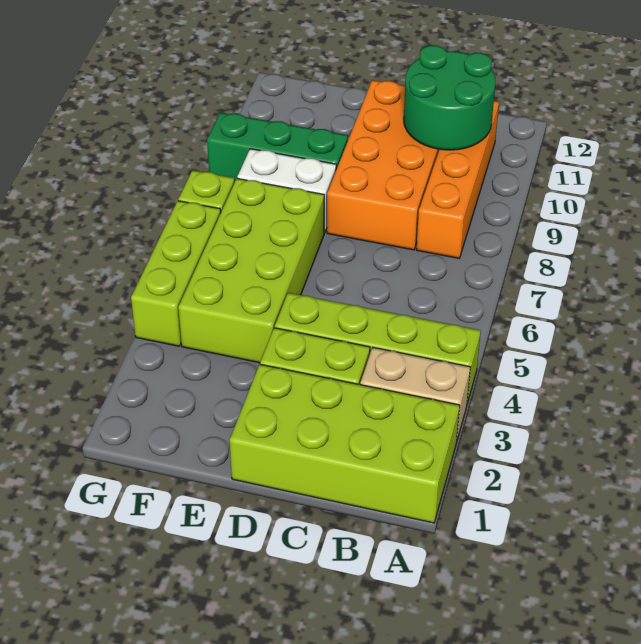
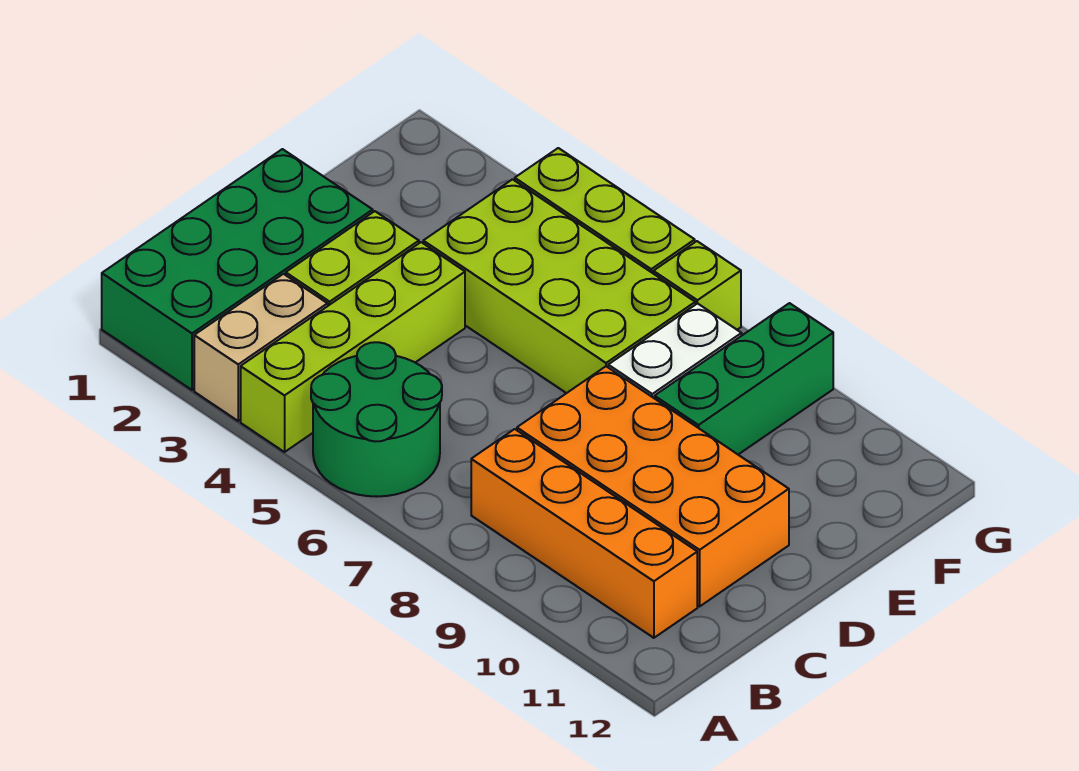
lime 2x4 brick [230,364,460,523] -> green 2x4 brick [102,149,373,390]
green 2x2 round brick [404,45,496,150] -> green 2x2 round brick moved to [311,342,442,497]

